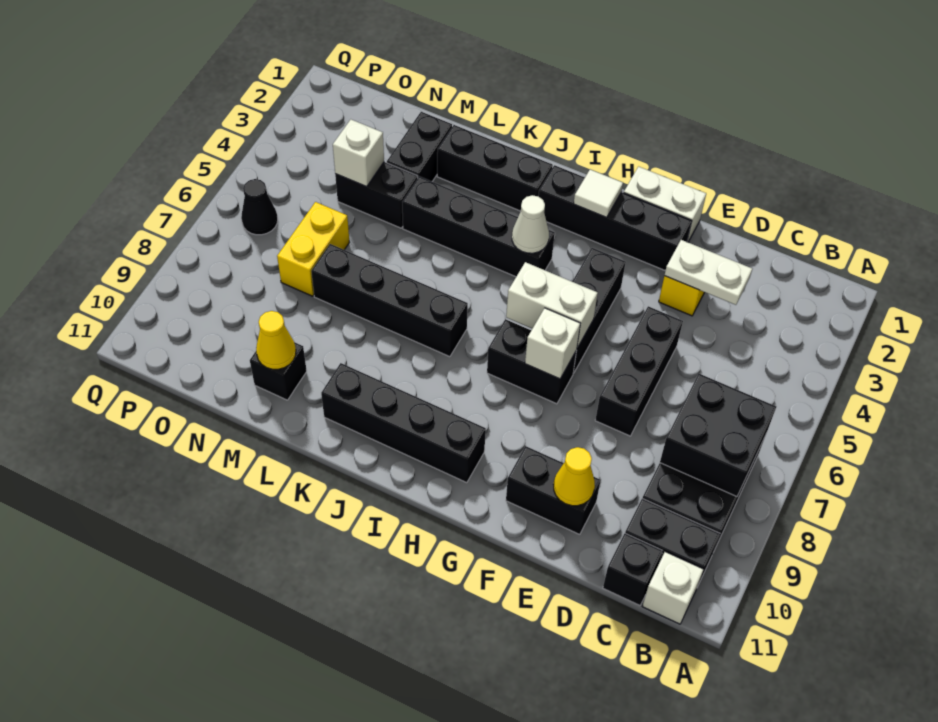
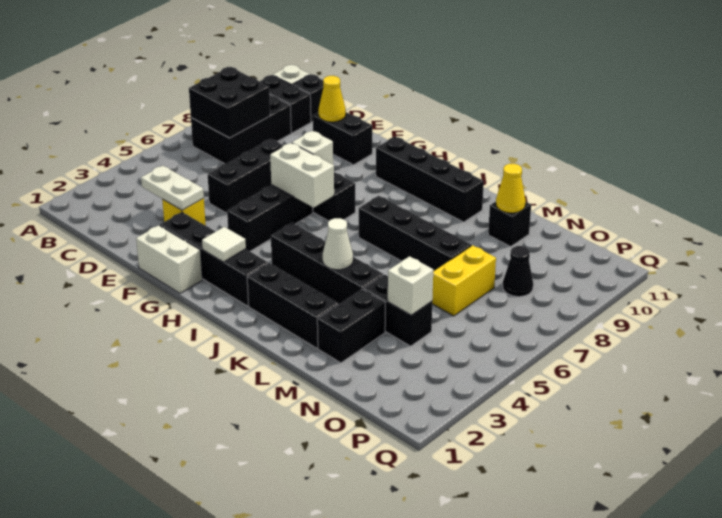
white 1x1 cone [512,195,549,253] -> white 1x1 cone moved to [323,218,353,270]
black 1x1 cone [241,179,278,235] -> black 1x1 cone moved to [503,246,533,297]

